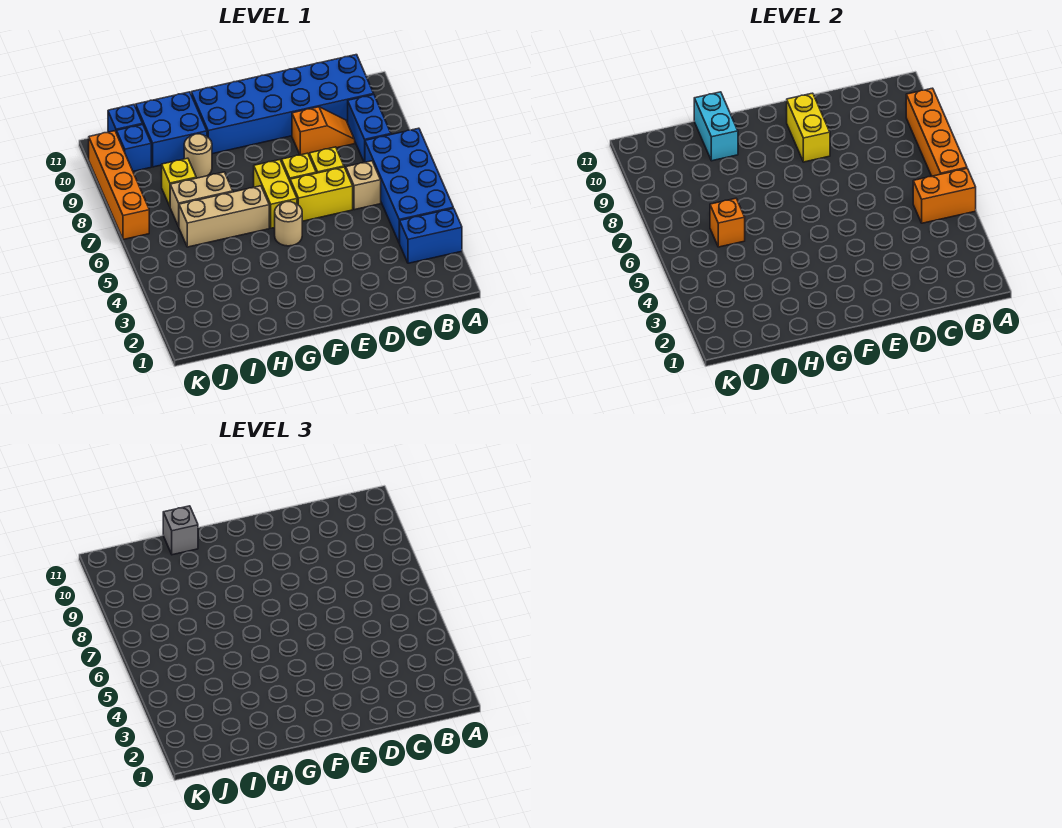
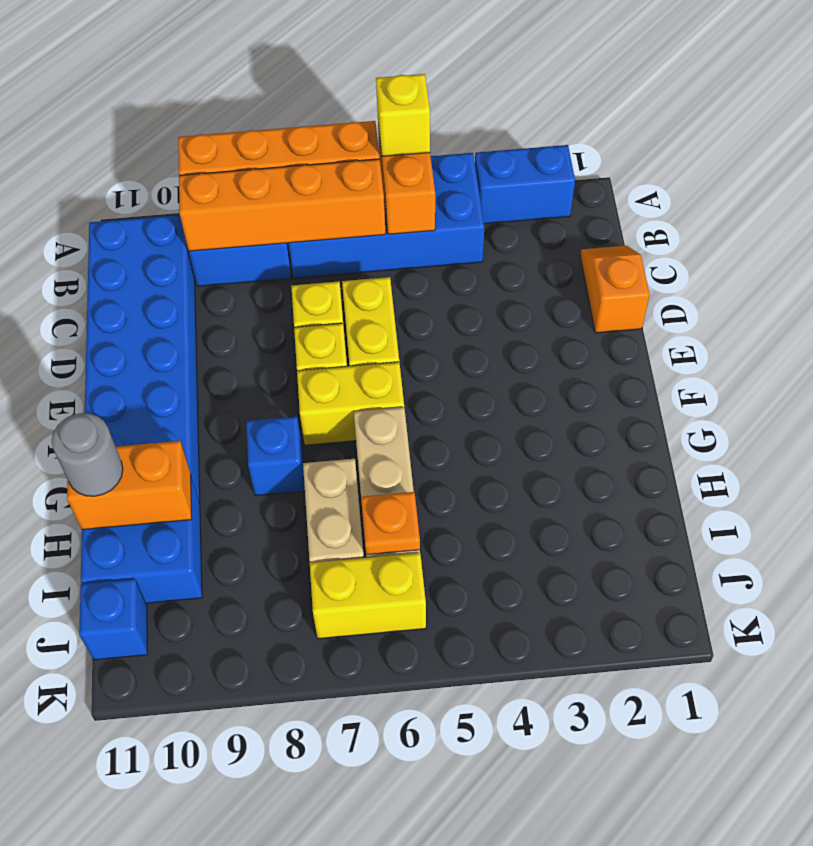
blue 1x2 brick [400,208,462,263] -> blue 1x2 brick turned to [475,145,575,224]
tan 1x1 brick [346,161,381,210] -> none
orange 1x2 slope [292,107,355,155] -> orange 1x2 slope moved to [580,246,650,333]
yellow 1x2 brick [787,93,830,162] -> yellow 1x2 brick moved to [310,553,426,639]
tan 1x1 round brick [275,202,302,246] -> none
tan 1x1 round brick [184,134,212,178] -> none
cyan 1x2 brick [694,92,738,161] -> orange 1x2 brick [67,441,192,530]
grey 1x1 brick [163,506,198,555] -> grey 1x1 round brick [52,413,123,496]
orange 1x1 brick [710,198,745,247] -> orange 1x1 plate [361,492,420,555]
yellow 1x1 brick [162,158,196,206] -> yellow 1x1 brick moved to [376,74,430,156]
blue 1x1 brick [117,124,151,171] -> blue 1x1 brick moved to [246,416,305,496]
orange 1x4 brick [89,131,149,240] -> orange 1x4 brick moved to [179,159,386,251]

